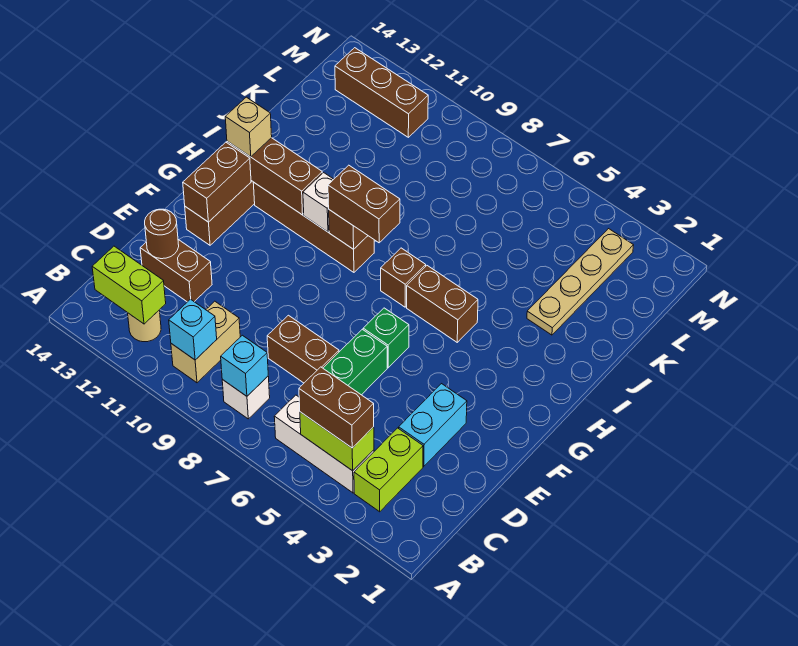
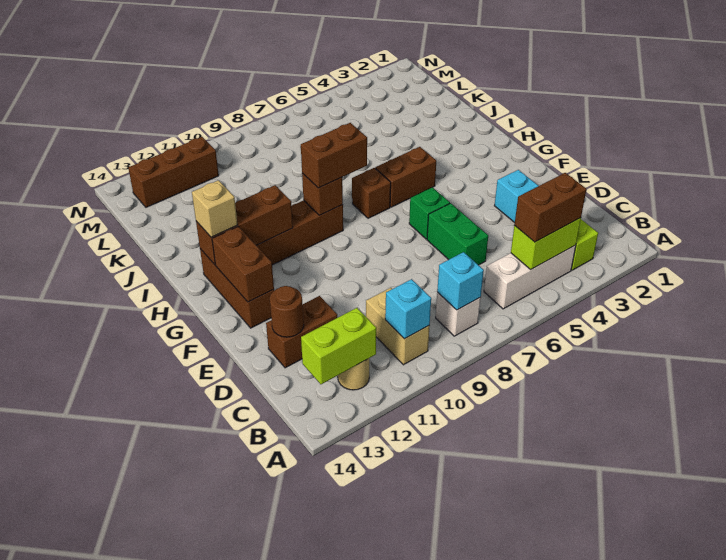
brown 1x2 brick [267,315,339,383] -> none
white 1x1 brick [303,173,334,232] -> none
tan 1x4 plate [527,229,634,335] -> none

